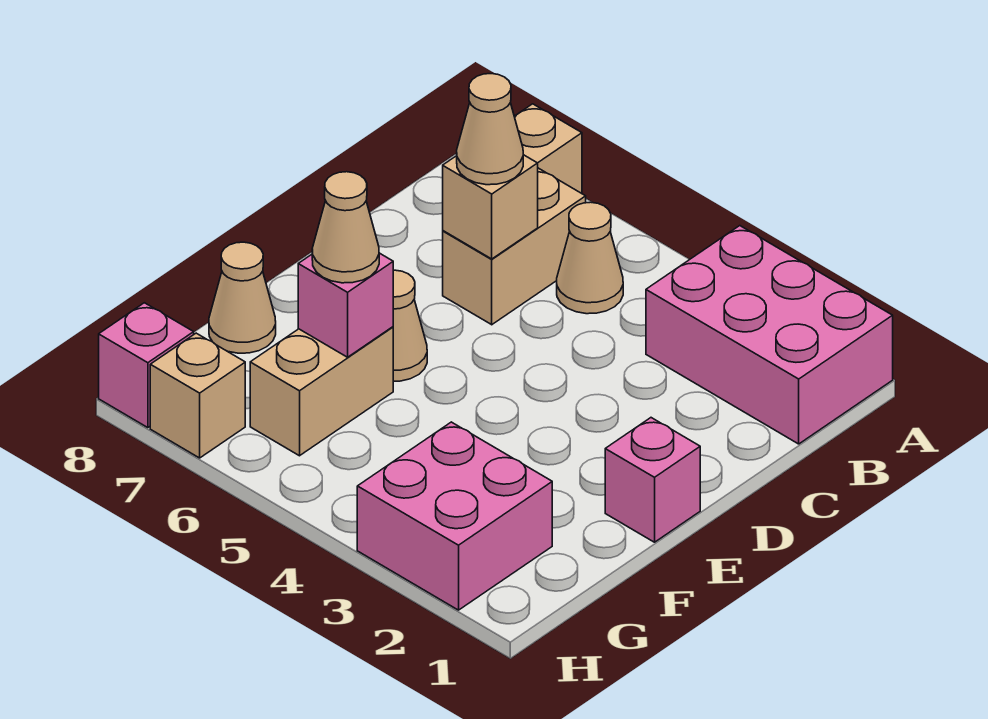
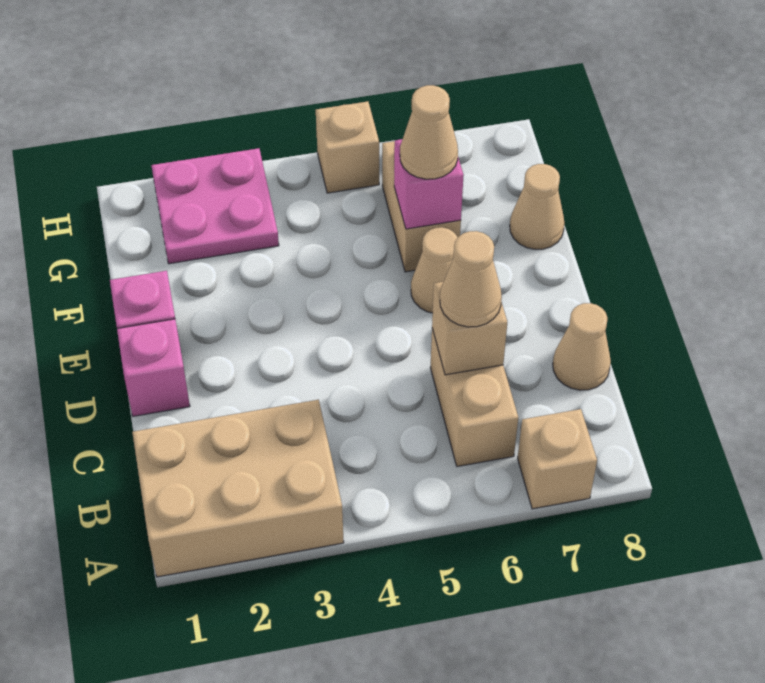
pink 2x3 brick [646,226,893,444] -> tan 2x3 brick [132,400,344,577]
tan 1x1 cone [557,202,623,314] -> tan 1x1 cone moved to [553,303,611,390]
pink 2x2 brick [357,422,552,610] -> pink 2x2 plate [151,148,279,264]
tan 1x1 brick [150,333,245,458] -> tan 1x1 brick moved to [316,101,379,193]
pink 1x1 brick [99,303,194,428] -> pink 1x1 brick moved to [117,319,190,416]

